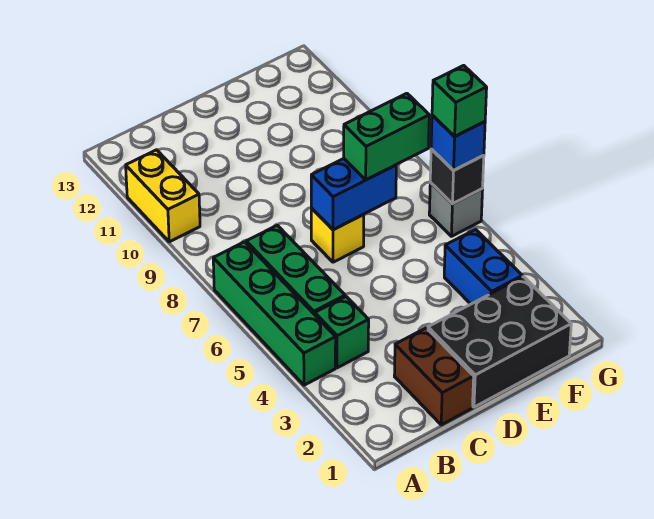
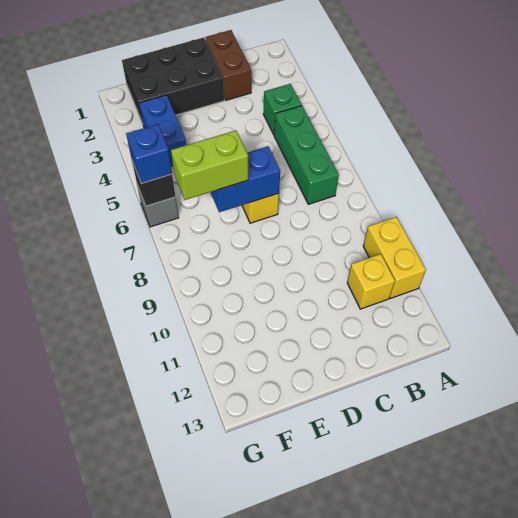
green 1x4 brick [213,242,336,385] -> none
none -> yellow 1x1 brick [347,254,395,309]
green 1x2 brick [344,93,429,180] -> lime 1x2 brick [171,130,248,200]
green 1x1 brick [432,65,487,137] -> none

